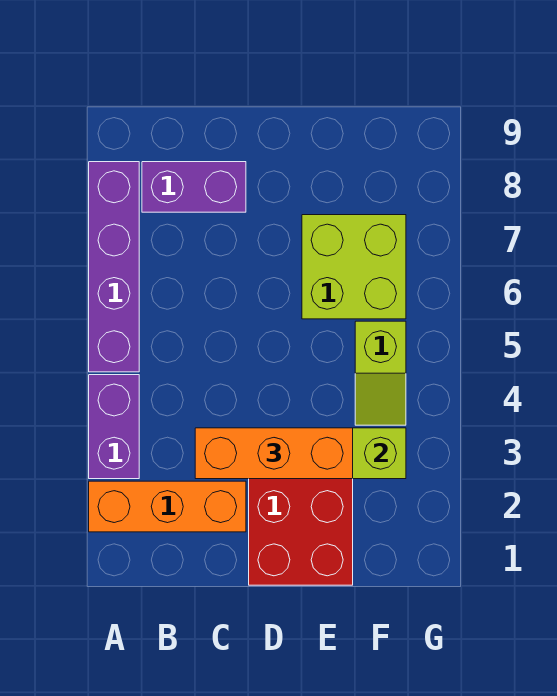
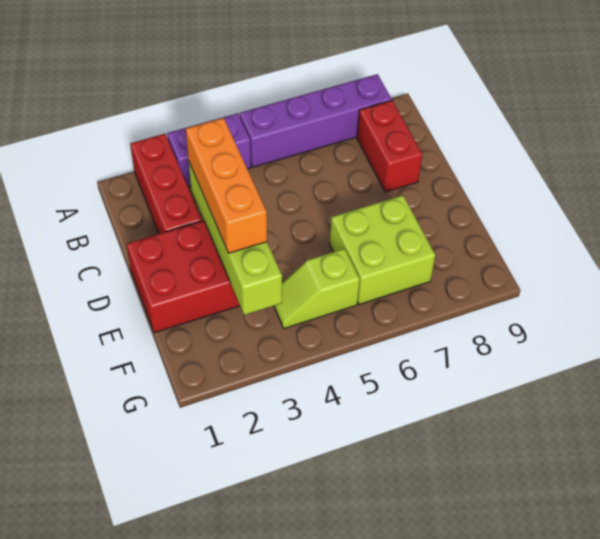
orange 1x3 brick [89,481,246,532] -> red 1x3 brick [130,134,202,234]
purple 1x2 brick [142,162,246,212] -> red 1x2 brick [357,101,422,192]

